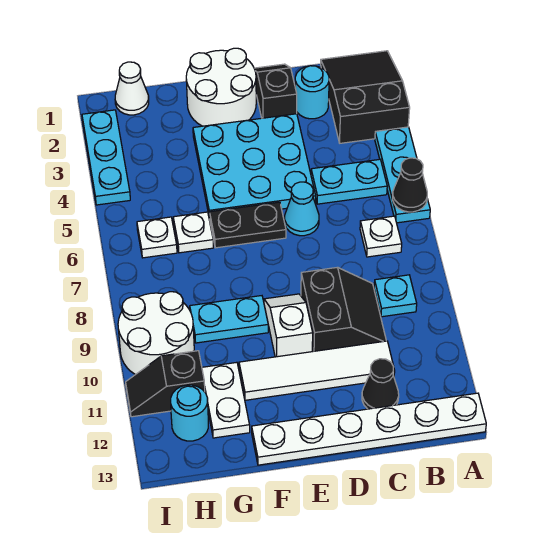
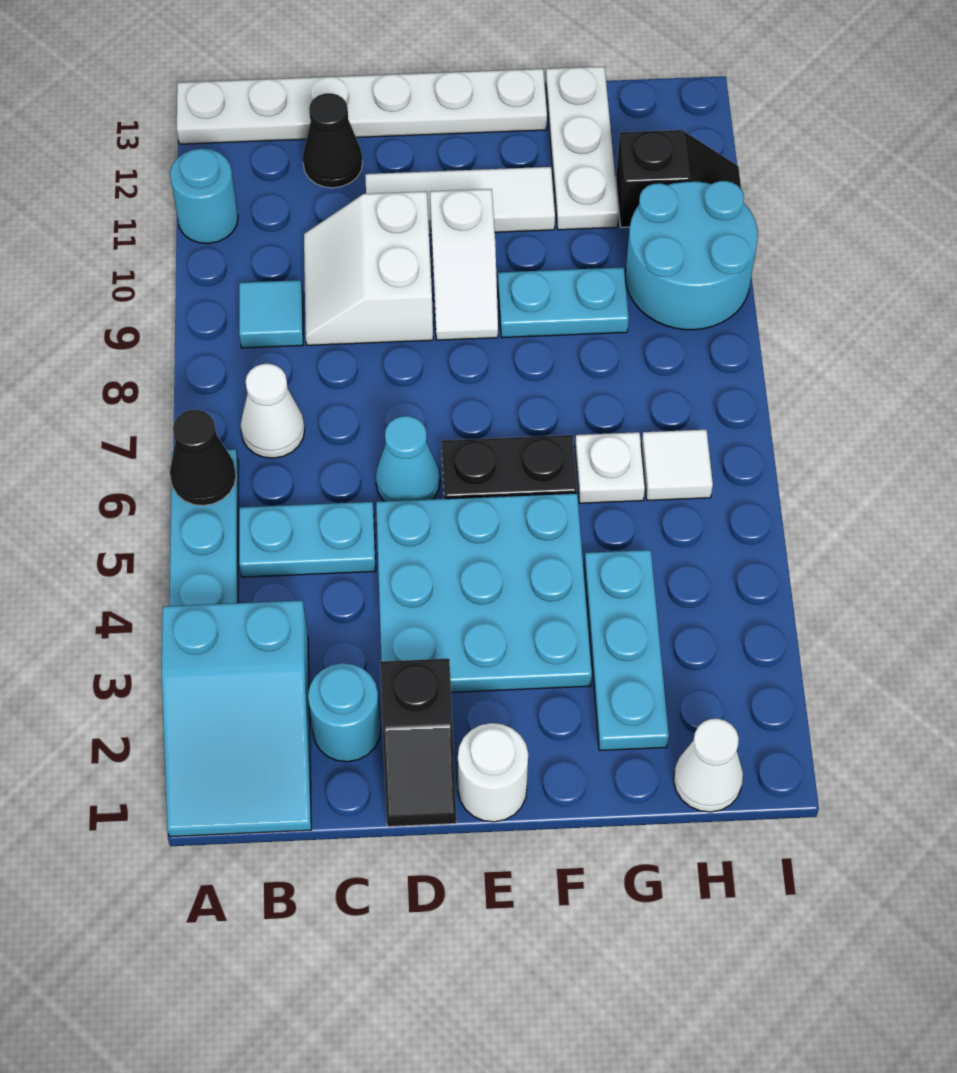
black 2x3 slope [321,51,410,143] -> cyan 2x3 slope [162,600,311,837]
white 1x1 plate [360,216,402,257] -> white 1x1 cone [240,364,305,458]
cyan 1x1 plate [374,275,417,317] -> cyan 1x1 tile [239,280,303,348]
black 2x2 slope [301,267,386,352] -> white 2x2 slope [304,191,433,345]
white 1x4 tile [239,341,395,400] -> white 1x3 tile [365,167,555,235]
white 2x2 round brick [186,48,256,126] -> white 1x1 round brick [458,723,528,822]
white 1x2 plate [202,362,250,438] -> white 1x3 plate [546,67,619,230]
white 1x1 plate [137,217,177,258] -> white 1x1 tile [641,430,713,500]
white 2x2 round brick [118,292,194,375] -> cyan 2x2 round brick [626,181,758,330]
cyan 1x1 round brick [171,385,208,441] -> cyan 1x1 round brick moved to [170,148,238,244]
cyan 1x3 plate [82,110,130,205] -> cyan 1x3 plate moved to [584,550,669,751]

